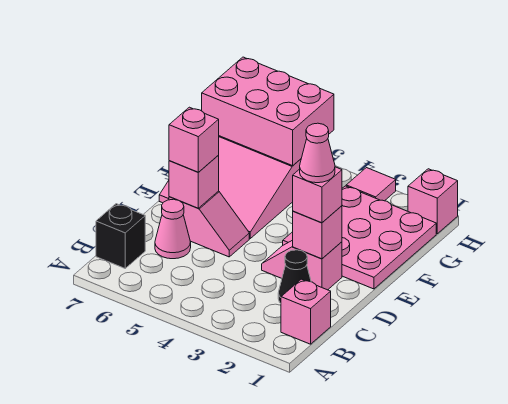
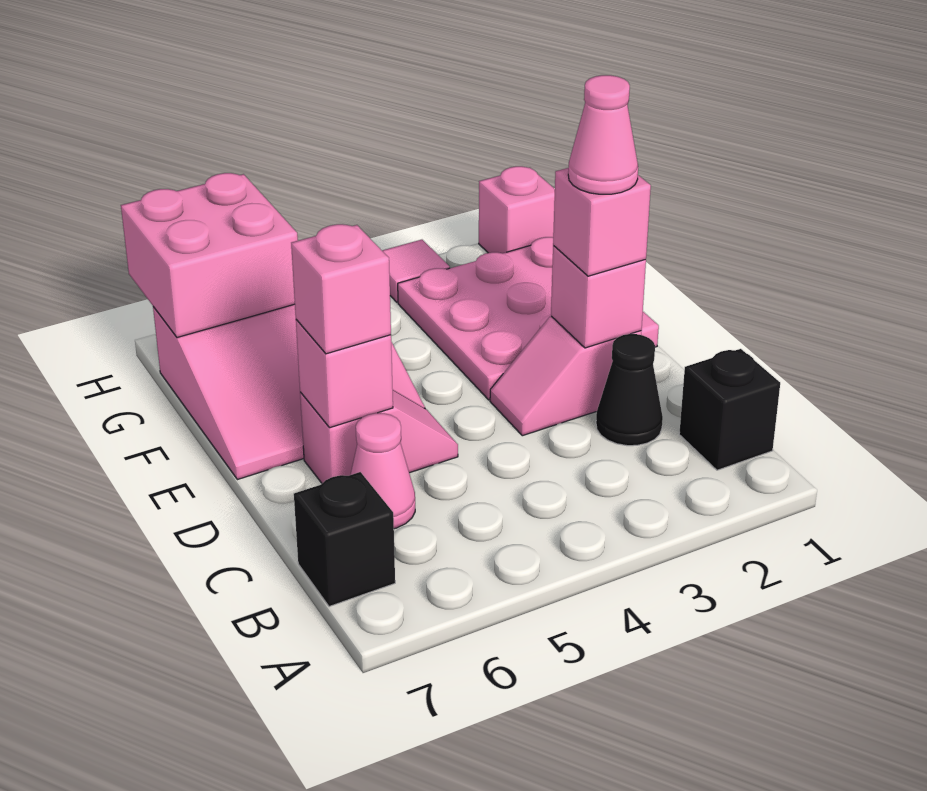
pink 1x1 brick [281,279,331,344] -> black 1x1 brick [679,349,780,470]
pink 2x3 brick [202,57,334,166] -> pink 2x2 brick [121,173,298,338]

